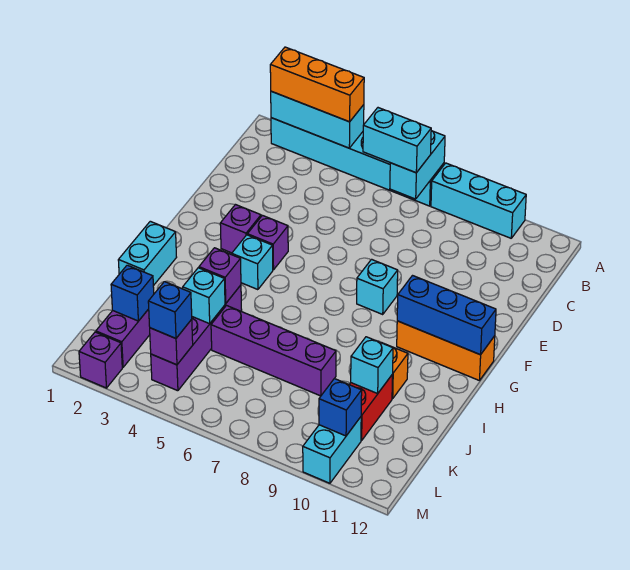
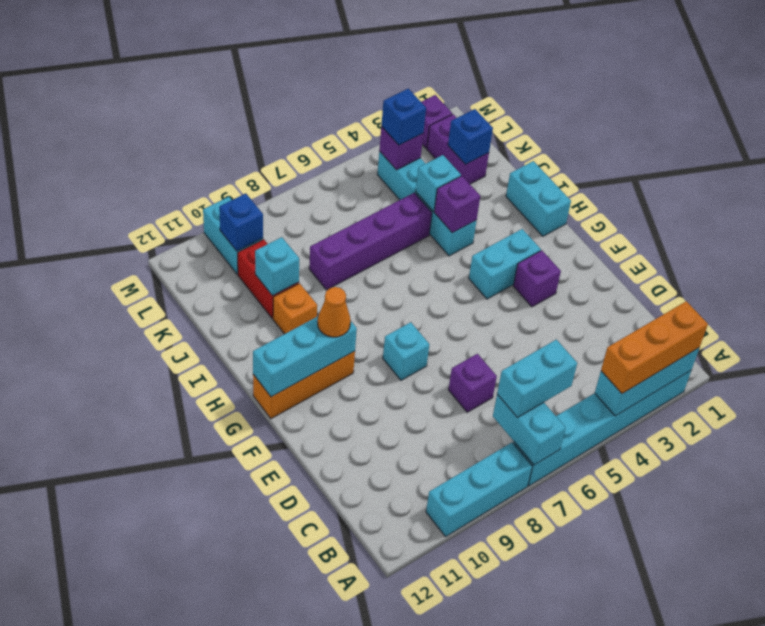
purple 1x1 brick [247,215,288,270] -> purple 1x1 brick moved to [448,354,497,412]
cyan 1x1 brick [232,235,273,290] -> cyan 1x2 brick [469,229,541,299]
blue 1x3 brick [397,276,496,355] -> cyan 1x3 brick [253,316,357,397]
none -> orange 1x1 cone [318,287,351,337]
purple 1x4 brick [151,285,242,391] -> cyan 1x4 brick [377,151,477,256]

